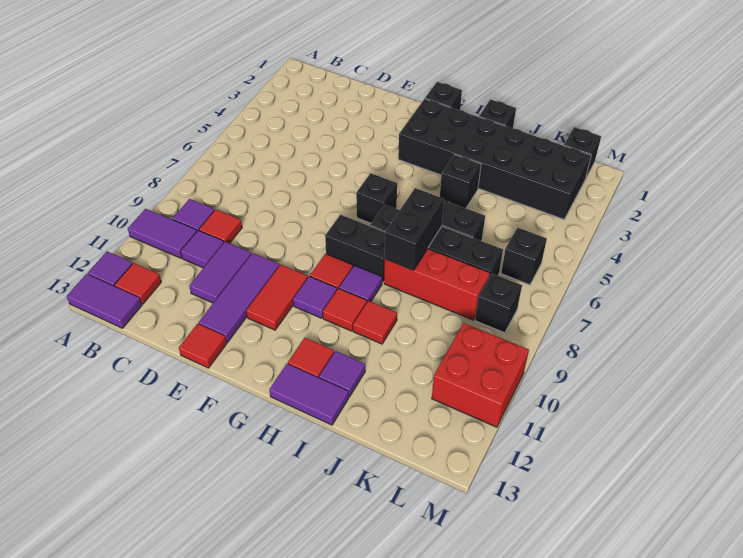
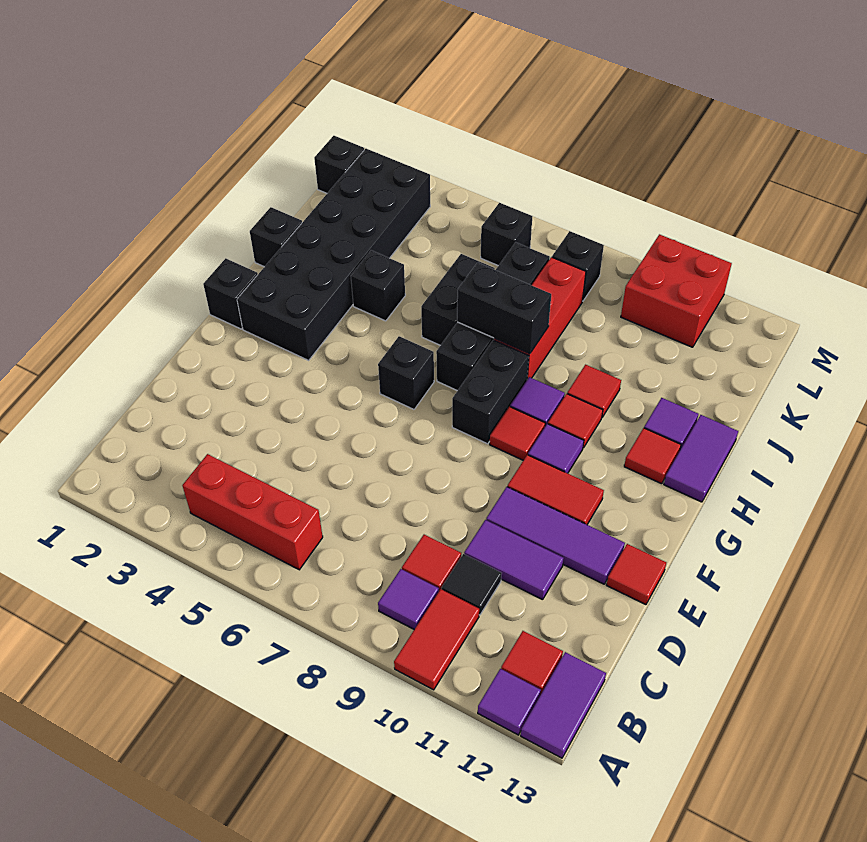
purple 1x2 tile [128,209,197,258] -> red 1x2 tile [394,589,479,690]
none -> red 1x3 brick [182,454,323,570]
purple 1x1 tile [181,231,224,268] -> black 1x1 tile [442,554,502,615]

